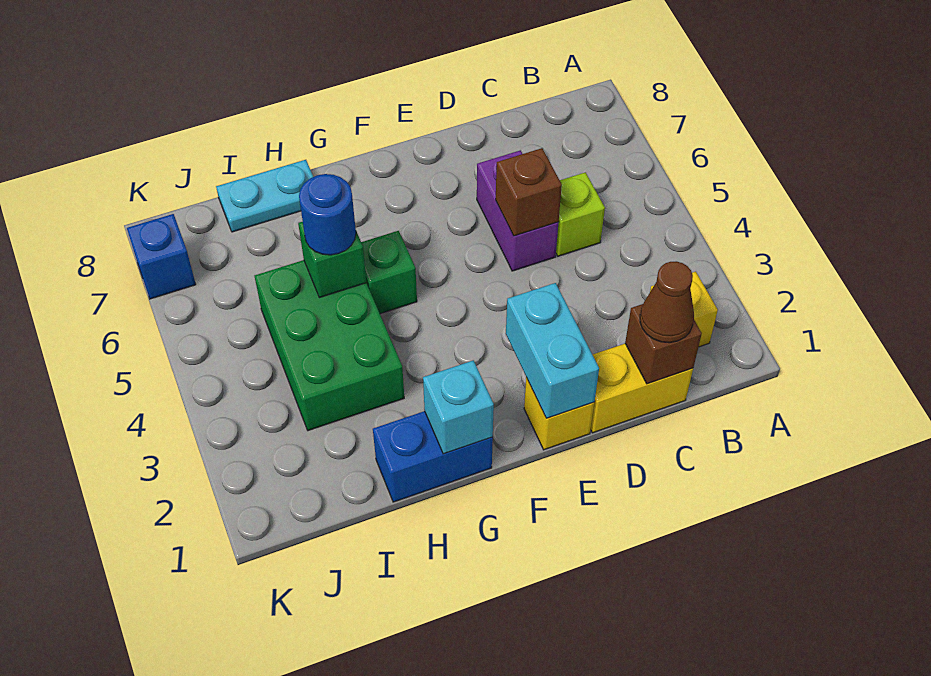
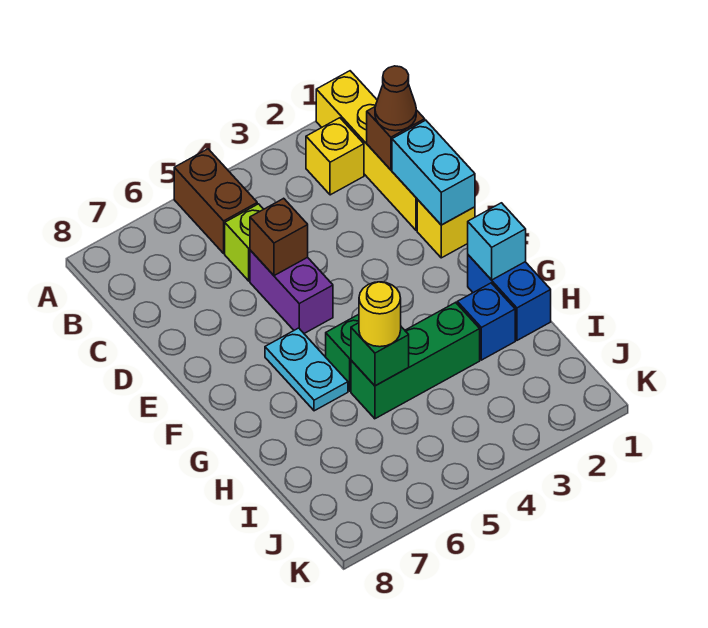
none -> brown 1x2 brick [174,149,257,253]
yellow 1x2 brick [591,344,693,433] -> yellow 1x4 brick [316,71,417,230]
purple 1x2 brick [477,150,558,271] -> purple 1x2 brick turned to [250,250,333,333]
cyan 1x2 brick [506,283,599,418] -> cyan 1x2 brick turned to [392,120,475,225]
green 2x3 brick [255,260,404,431] -> green 1x3 brick [351,302,480,419]
blue 1x1 round brick [299,174,356,255] -> yellow 1x1 round brick [359,282,401,347]
cyan 1x2 plate [216,160,313,232] -> cyan 1x2 plate moved to [265,328,348,411]
blue 1x1 brick [127,214,196,299] -> blue 1x1 brick moved to [457,283,515,360]

